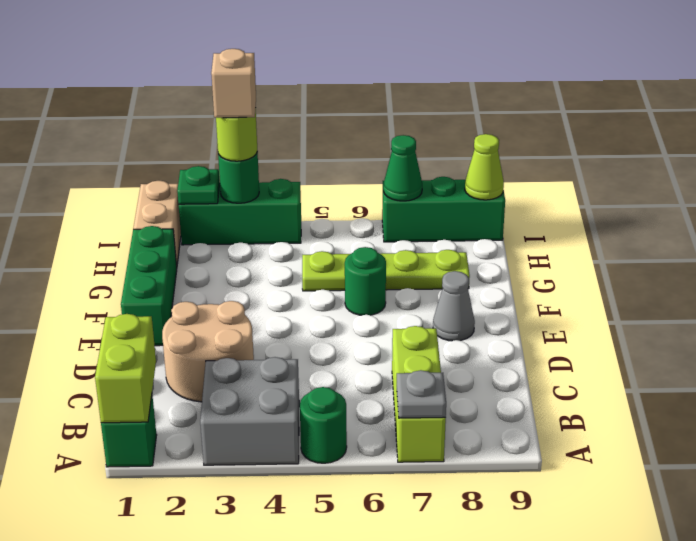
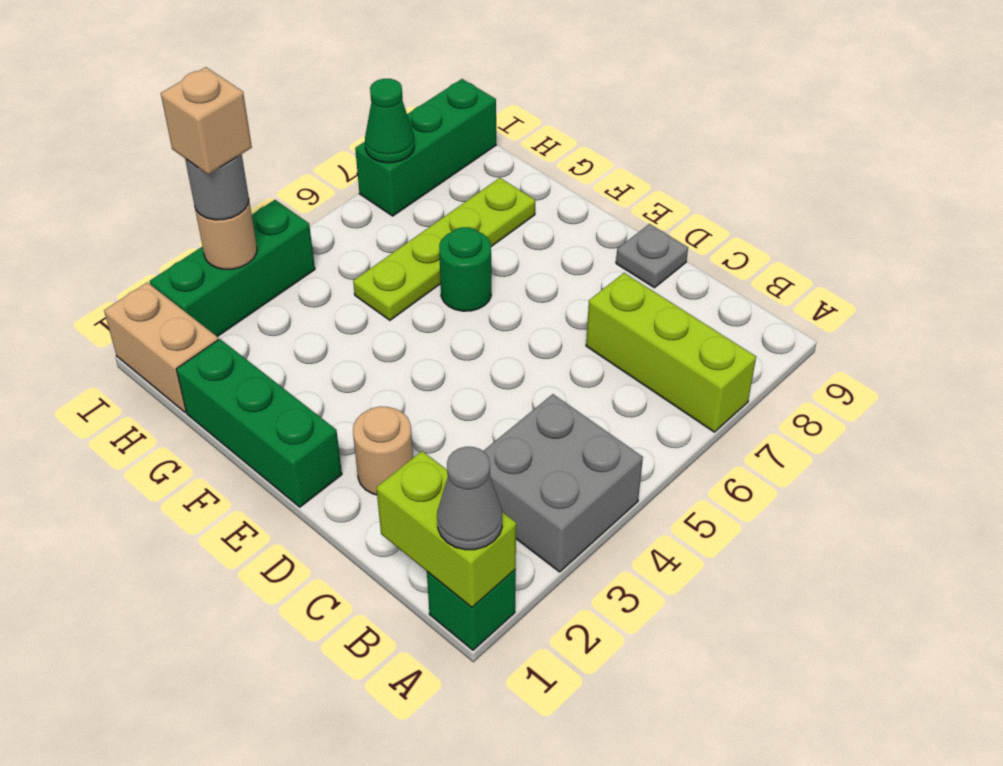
green 1x1 round brick [300,387,347,463] -> none
grey 1x1 plate [397,370,446,418] -> grey 1x1 plate moved to [616,224,688,288]
tan 2x2 round brick [162,301,254,402] -> tan 1x1 round brick [353,406,413,495]
grey 1x1 cone [433,271,475,341] -> grey 1x1 cone moved to [437,447,502,550]
green 1x1 plate [177,166,220,204] -> none
green 1x1 round brick [218,151,259,203] -> tan 1x1 round brick [195,202,257,269]
lime 1x1 round brick [216,108,257,161] -> grey 1x1 round brick [185,154,249,220]
lime 1x1 cone [465,134,504,200] -> none

